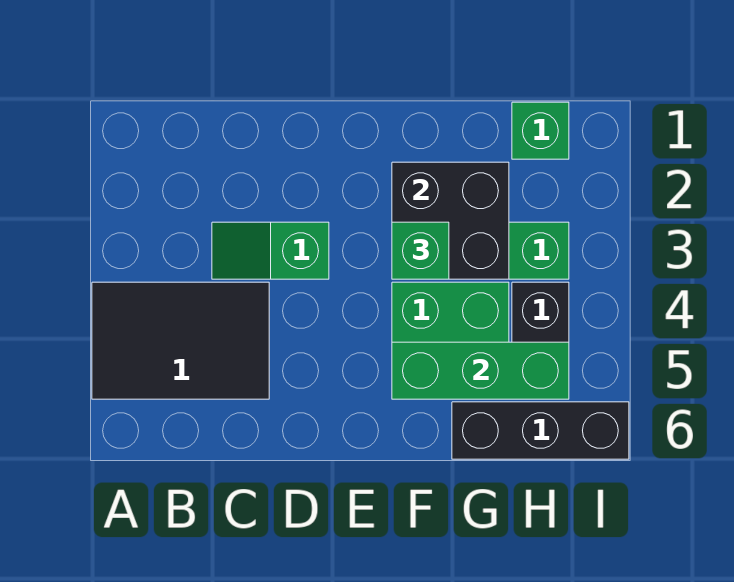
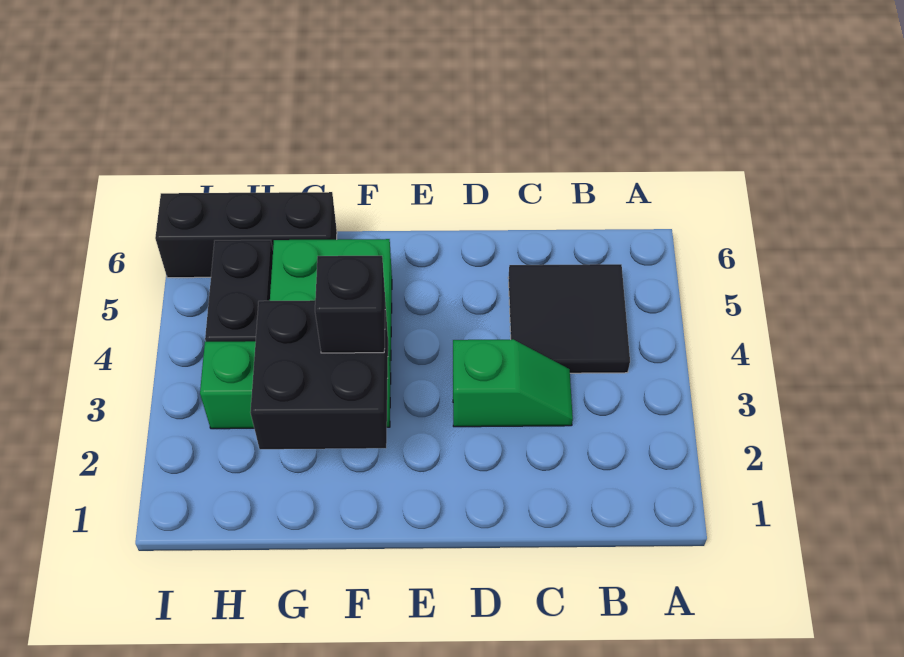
black 2x3 tile [92,282,269,399] -> black 2x2 tile [508,264,630,373]
green 1x1 brick [392,222,449,279] -> black 1x1 brick [315,256,385,353]
green 1x3 brick [392,342,569,399] -> none
green 1x1 brick [512,102,569,159] -> none

